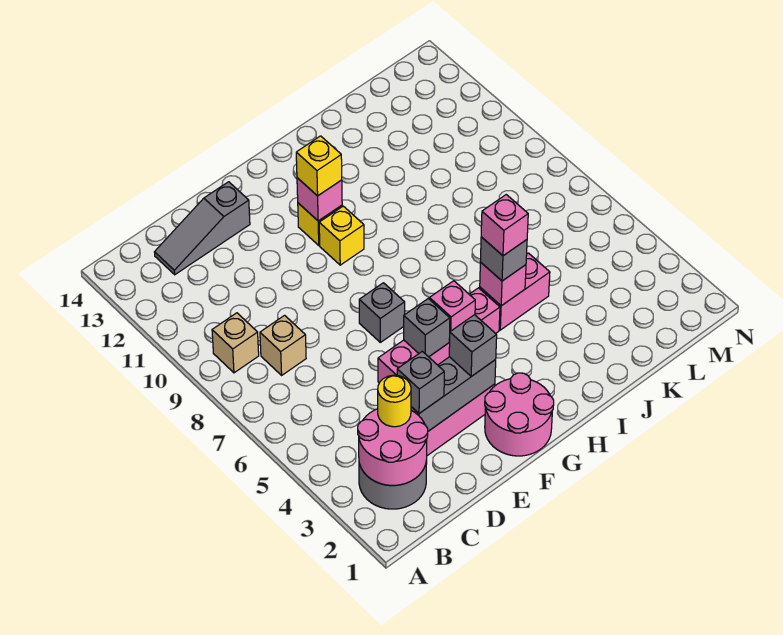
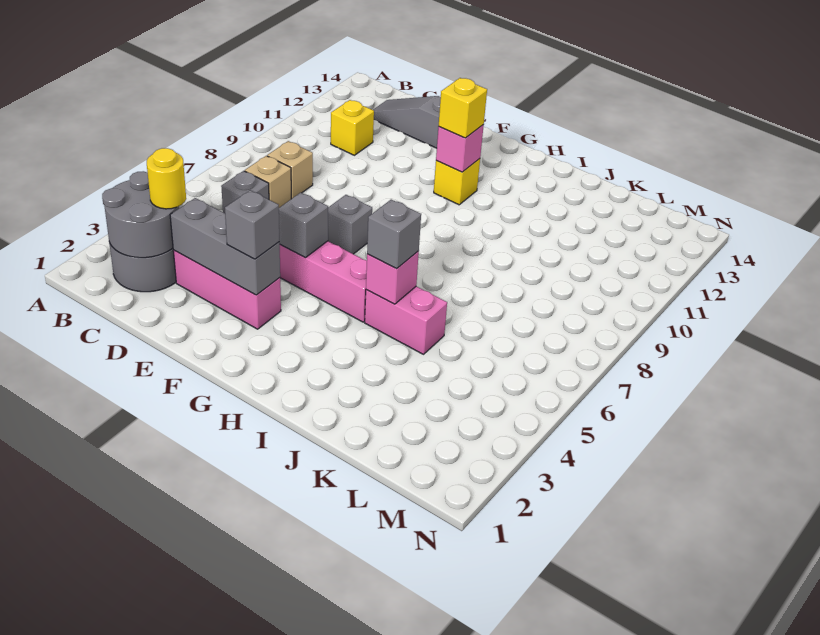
pink 2x2 round brick [358,409,428,485] -> grey 2x2 round brick [102,171,179,258]
tan 1x1 brick [212,313,259,373] -> tan 1x1 brick moved to [245,156,291,208]
grey 1x1 brick [397,351,444,413] -> grey 1x1 brick moved to [221,171,269,213]
pink 2x2 round brick [485,373,554,456] -> none
pink 1x1 brick [430,281,475,340] -> none
yellow 1x1 brick [319,206,364,265] -> yellow 1x1 brick moved to [331,100,374,155]
pink 1x1 brick [481,195,528,256] -> none

